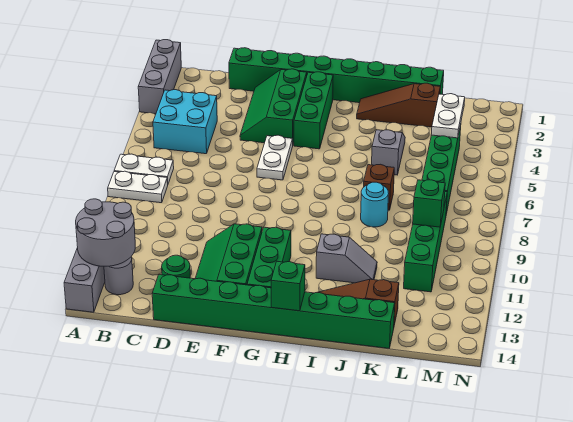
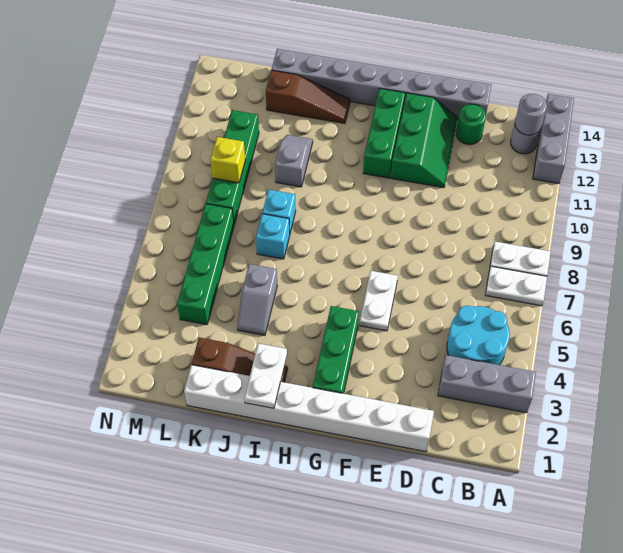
grey 1x3 brick [138,40,181,114] -> grey 1x3 brick turned to [438,355,536,413]
grey 2x2 round brick [76,199,135,266] -> grey 1x1 round brick [515,94,547,135]
cyan 2x2 brick [153,90,217,154] -> cyan 2x2 round brick [447,306,510,365]
green 1x8 brick [229,48,444,103] -> white 1x8 brick [184,365,434,452]
green 1x8 brick [152,275,395,348] -> grey 1x8 brick [272,49,491,120]
green 2x3 slope [240,69,307,143] -> none
green 1x1 brick [271,261,305,311] -> none
grey 1x2 slope [316,234,377,283] -> grey 1x2 slope turned to [275,135,313,187]
brown 1x1 brick [364,164,394,210] -> cyan 1x1 brick [256,214,290,259]
cyan 1x1 round brick [361,182,389,227] -> cyan 1x1 brick [262,190,296,232]
white 1x2 plate [431,94,465,138] -> white 1x2 plate moved to [244,343,287,408]
green 1x1 brick [413,180,445,227] -> yellow 1x1 brick [210,137,245,183]

